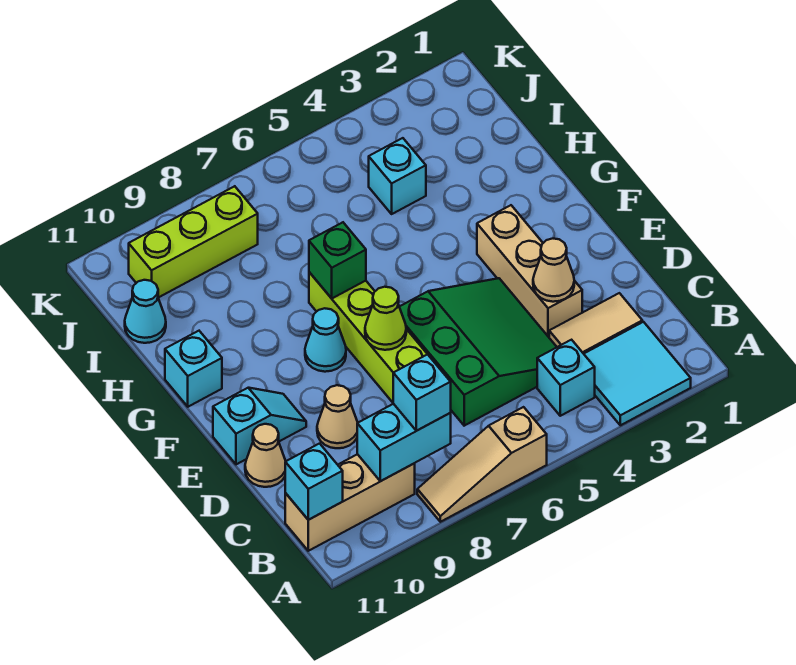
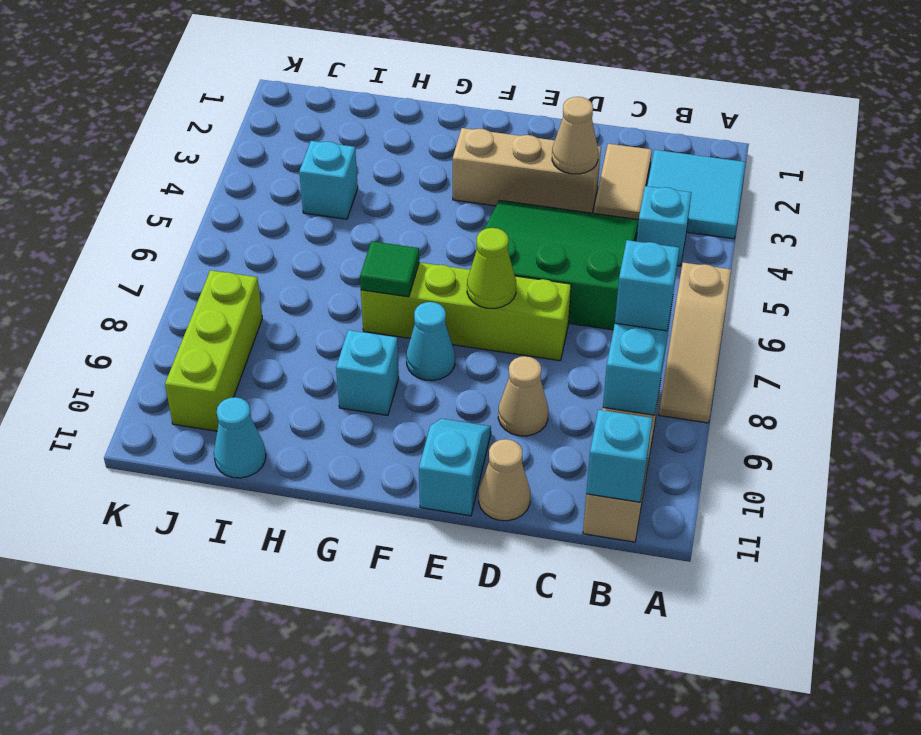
green 1x1 brick [309,222,366,298] -> green 1x1 tile [360,241,419,297]
cyan 1x1 brick [165,331,222,407] -> cyan 1x1 brick moved to [336,330,399,415]

